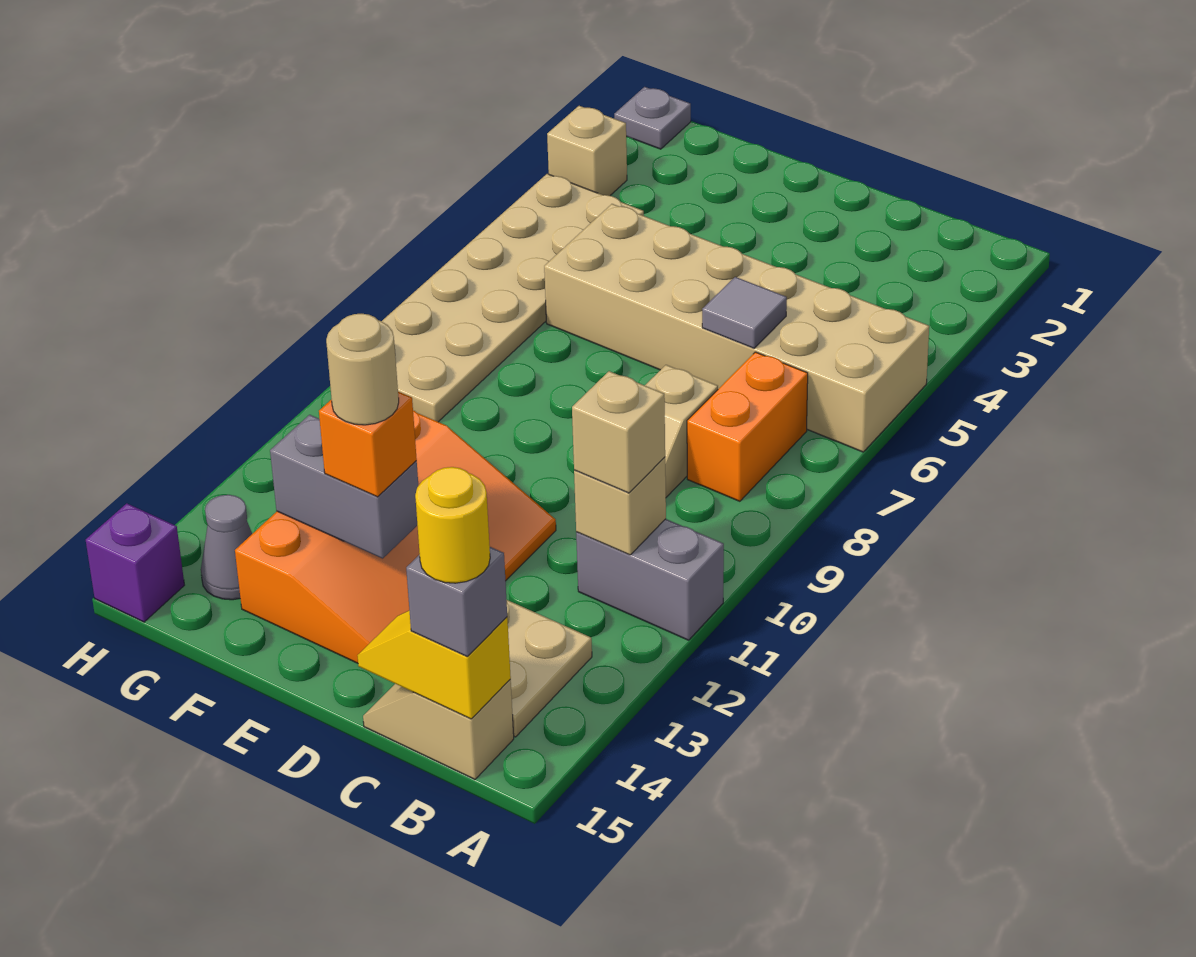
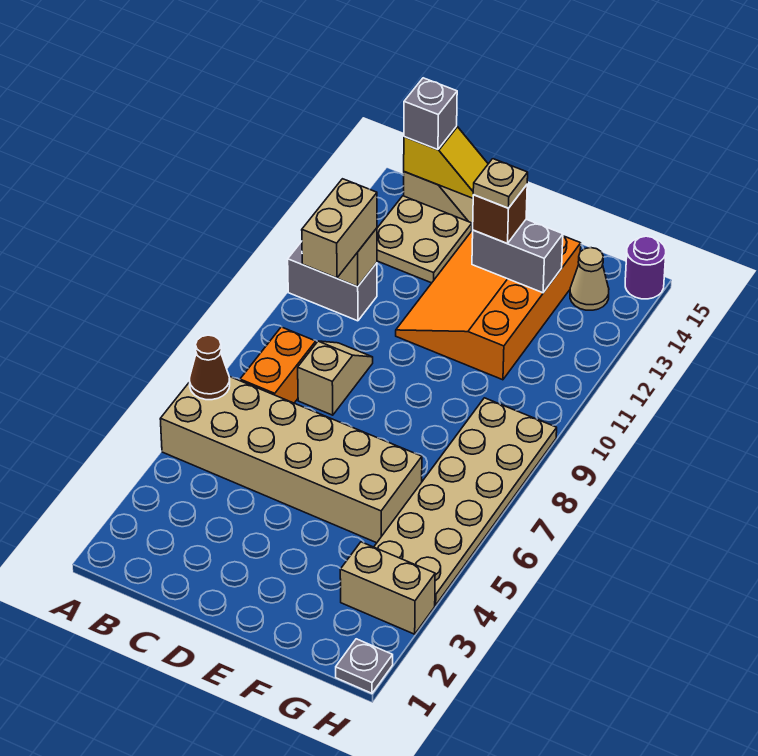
none -> brown 1x1 cone [190,335,230,400]
tan 1x1 brick [572,371,665,493] -> tan 1x2 brick [302,179,377,278]
yellow 1x1 round brick [415,467,490,583] -> none
grey 1x1 tile [702,277,787,348] -> none
orange 1x1 brick [319,392,417,497] -> brown 1x1 brick [473,185,527,243]
tan 1x1 round brick [326,314,399,425] -> tan 1x1 plate [473,159,528,208]
grey 1x1 cone [201,495,252,600] -> tan 1x1 cone [570,248,609,310]
tan 1x1 brick [547,106,627,196] -> tan 1x2 brick [340,542,435,634]
purple 1x1 brick [86,503,184,622] -> purple 1x1 round brick [625,236,666,299]

